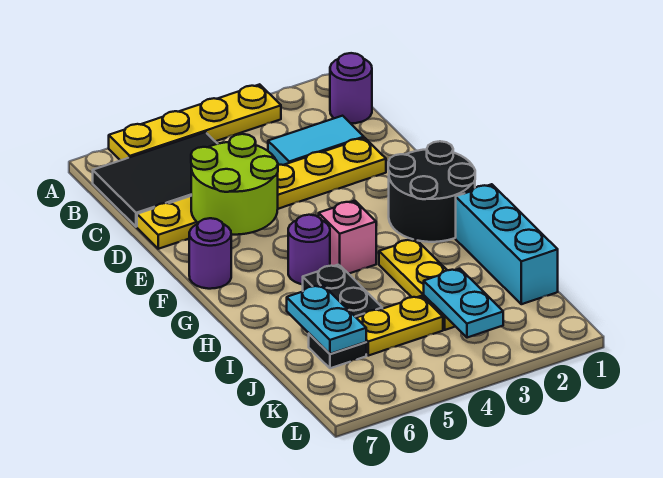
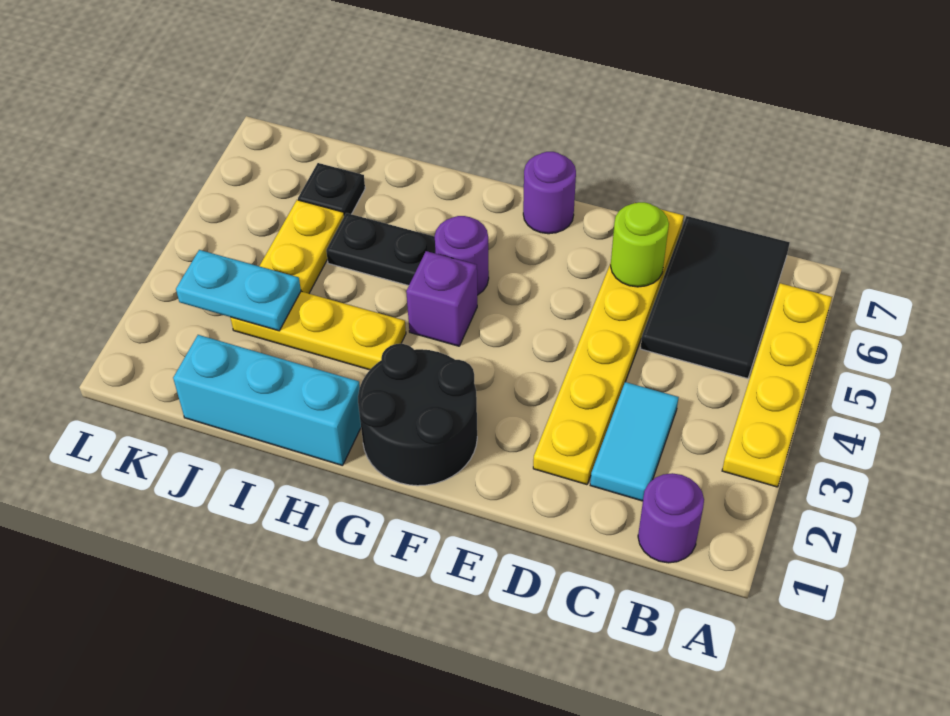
lime 2x2 round brick [191,134,278,235] -> lime 1x1 round brick [611,202,669,287]
pink 1x1 brick [319,201,376,274] -> purple 1x1 brick [406,251,477,346]
cyan 1x2 plate [287,285,366,354] -> none

